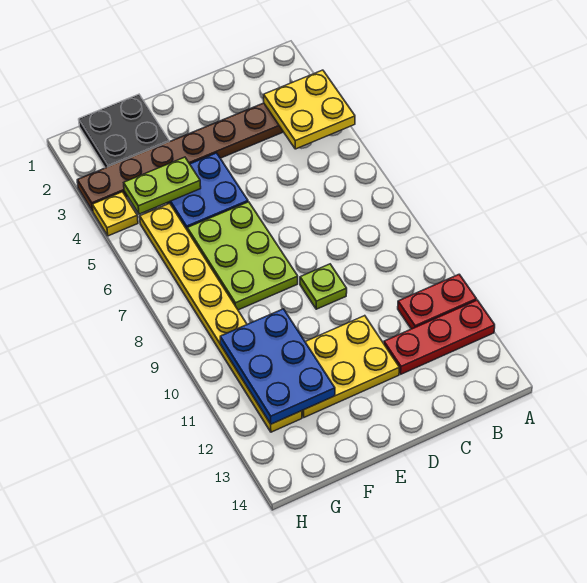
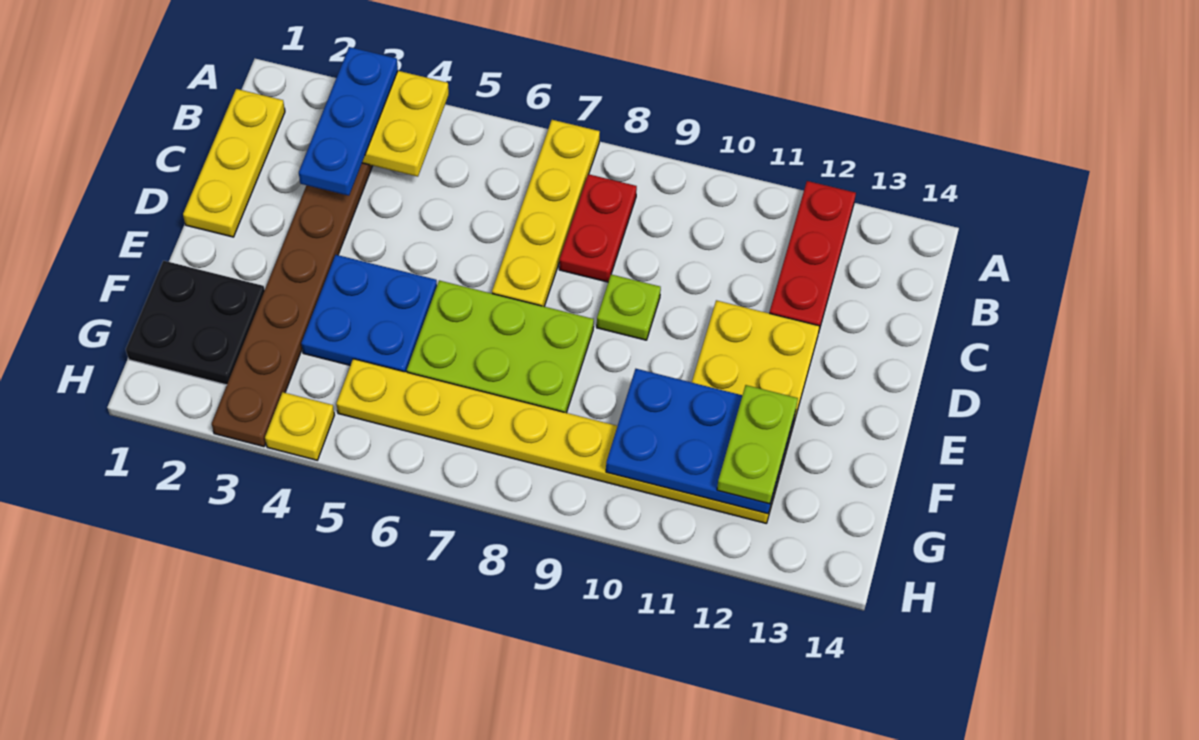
none -> blue 1x3 plate [299,47,398,196]
none -> yellow 1x4 plate [492,120,600,306]
red 1x2 plate [398,274,476,329] -> red 1x2 plate moved to [559,174,637,282]
none -> yellow 1x3 plate [183,89,285,237]
lime 1x2 plate [124,157,201,214] -> lime 1x2 plate moved to [717,385,798,504]

